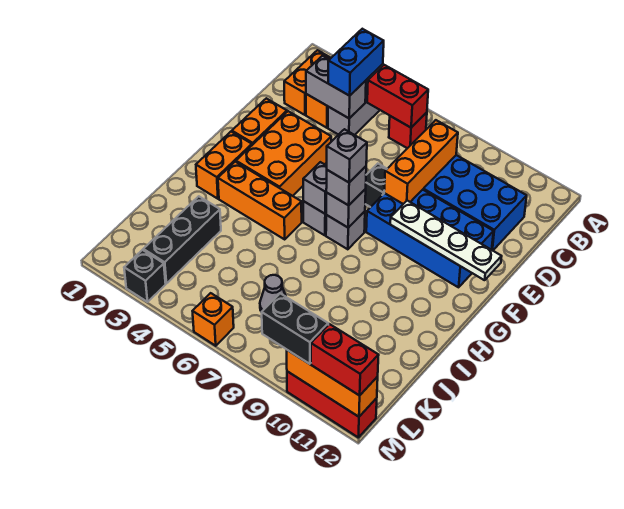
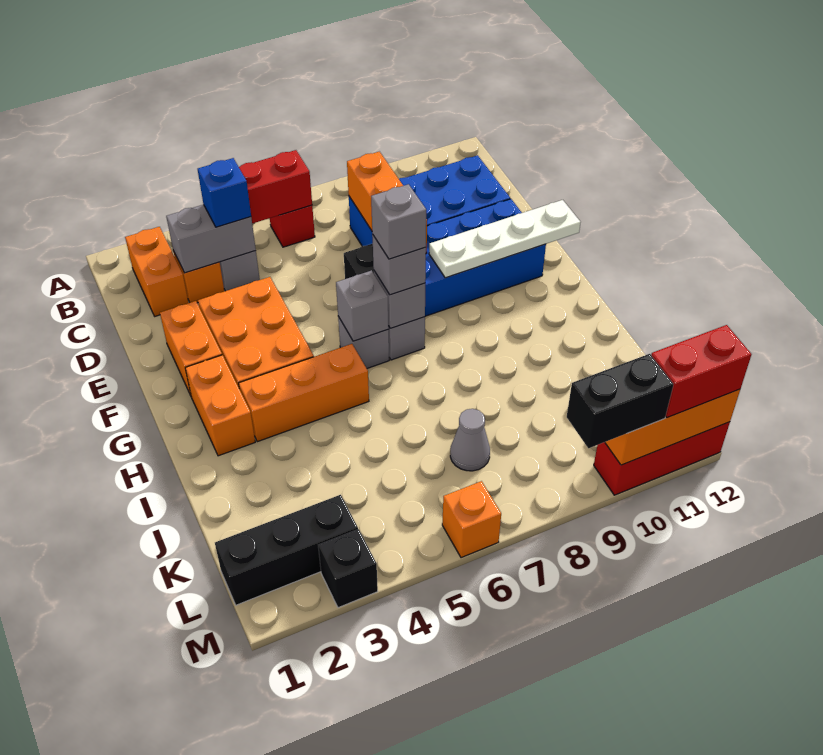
blue 1x2 brick [328,29,384,96] -> blue 1x1 brick [198,158,251,227]
black 1x3 brick [143,196,221,283] -> black 1x3 brick turned to [215,495,358,605]

